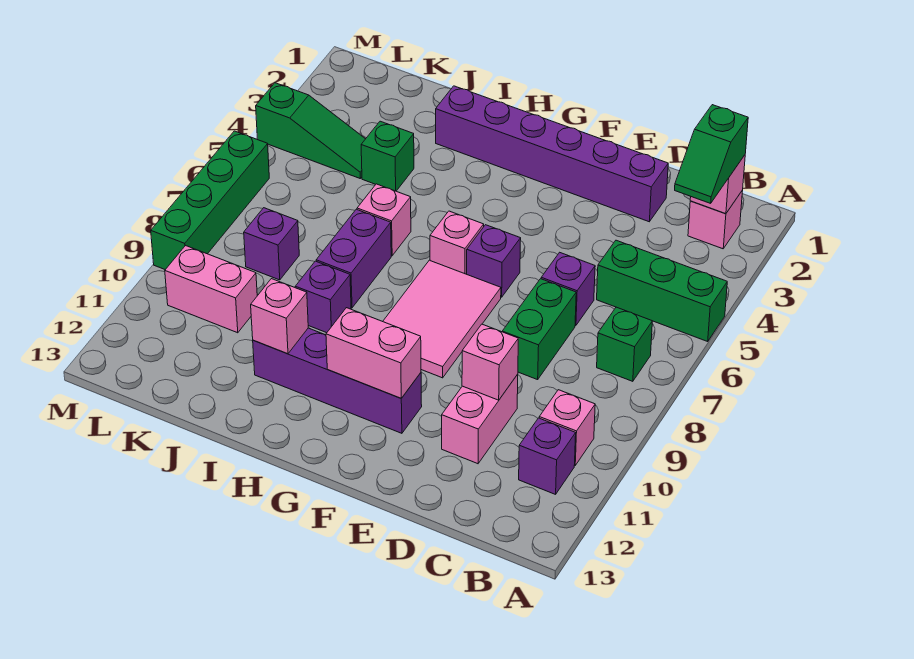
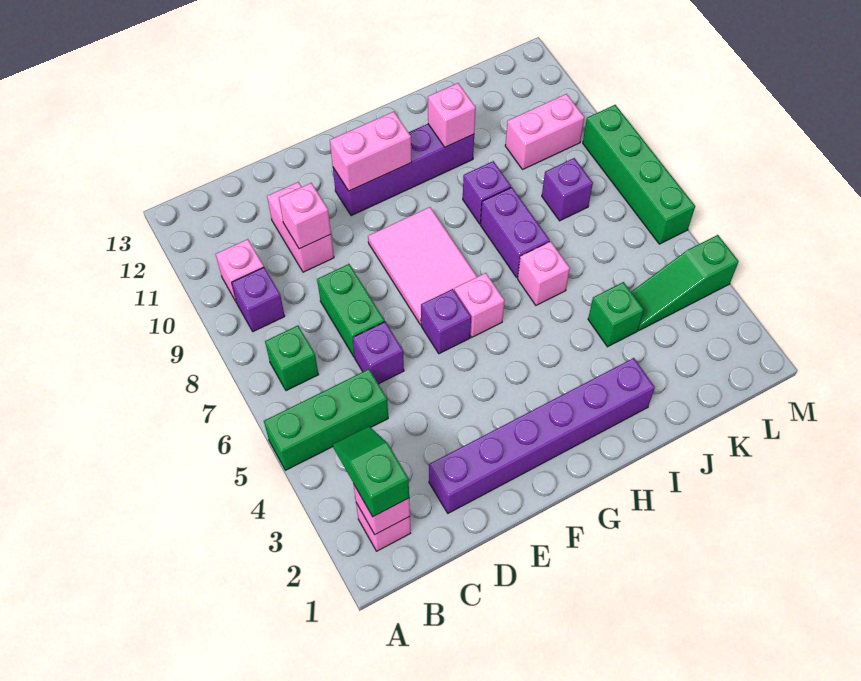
purple 1x1 brick [519,418,576,494] -> purple 1x1 brick moved to [232,267,285,332]

